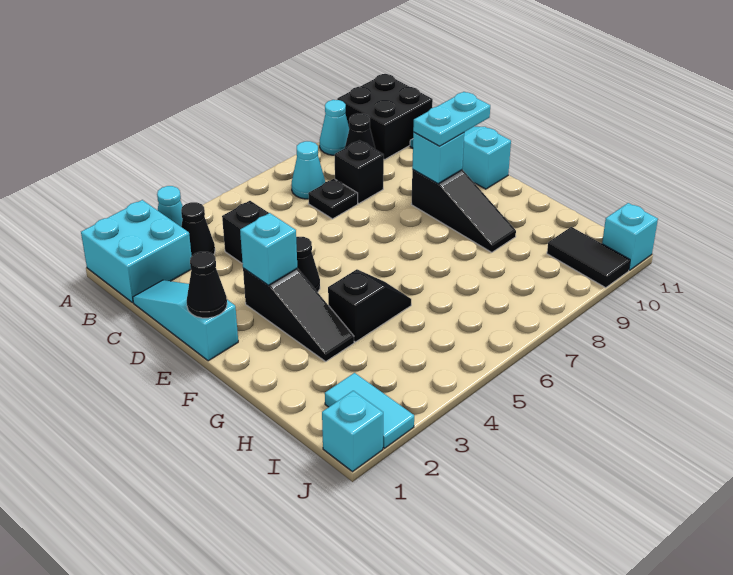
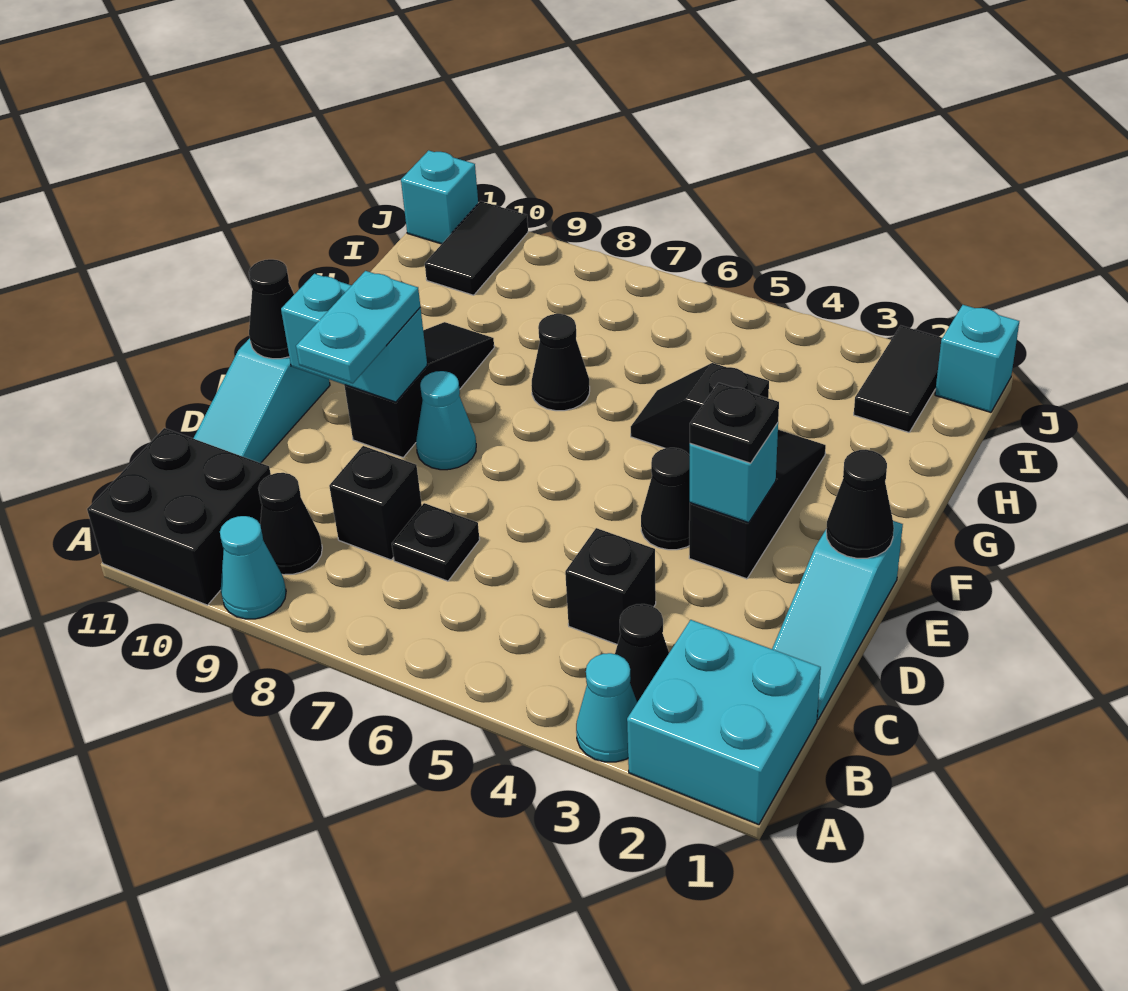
cyan 1x1 cone [291,141,325,199] -> cyan 1x1 cone moved to [416,371,476,470]
none -> black 1x1 plate [690,383,779,463]
cyan 1x1 brick [412,132,464,184] -> cyan 1x2 brick [281,274,427,402]
cyan 1x2 plate [413,92,490,146] -> cyan 1x2 plate turned to [296,271,420,383]
none -> black 1x1 cone [249,259,294,359]
none -> black 1x1 cone [531,314,590,411]
cyan 1x2 tile [325,373,414,448] -> black 1x2 tile [854,326,942,432]

